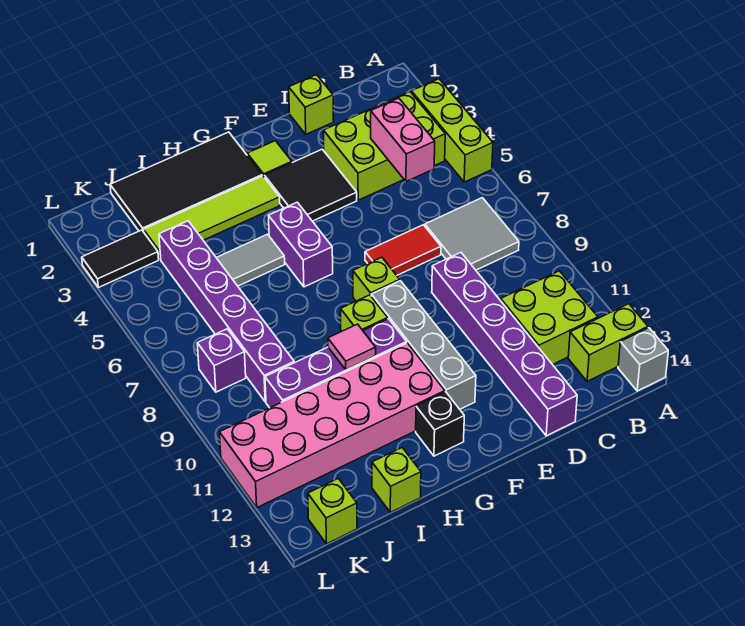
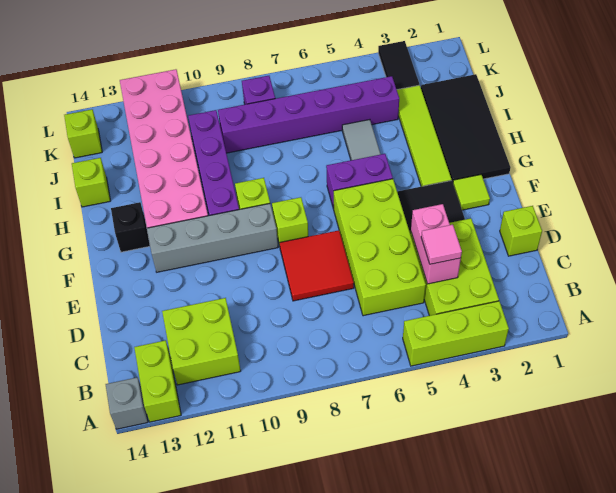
grey 2x2 tile [425,198,519,270] -> none
pink 1x2 brick [371,98,435,182] -> pink 1x2 brick turned to [411,204,461,284]
none -> lime 2x4 brick [334,179,426,316]
red 1x2 tile [365,225,441,275] -> red 2x2 tile [279,230,354,301]
purple 1x6 brick [432,253,577,436] -> none
pink 1x1 tile [328,324,376,370] -> pink 1x1 tile moved to [421,224,462,264]

